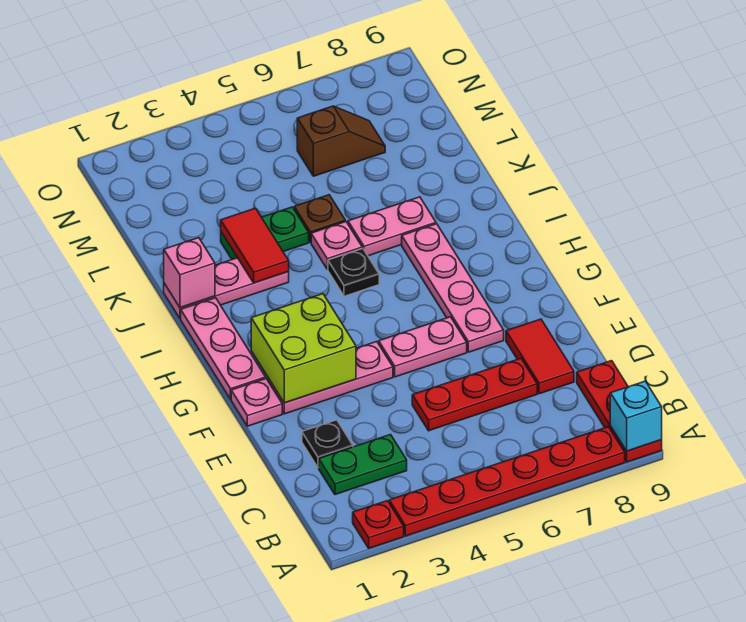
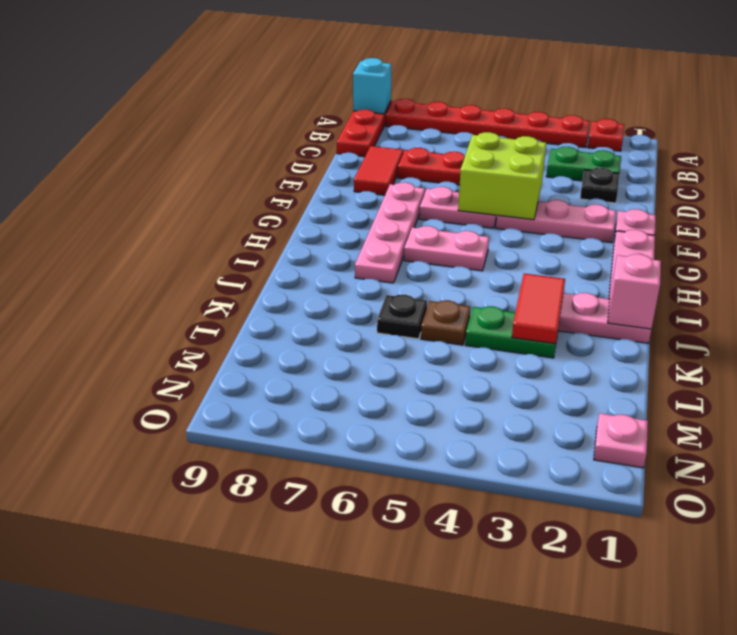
lime 2x2 brick [251,294,356,403] -> lime 2x2 brick moved to [458,132,546,220]
black 1x1 plate [328,248,379,296] -> black 1x1 plate moved to [377,295,427,339]
pink 1x1 plate [311,222,362,269] -> pink 1x1 plate moved to [594,413,648,468]
pink 1x2 plate [348,197,436,256] -> pink 1x2 plate moved to [404,226,489,271]
brown 1x2 slope [297,106,385,176] -> none

